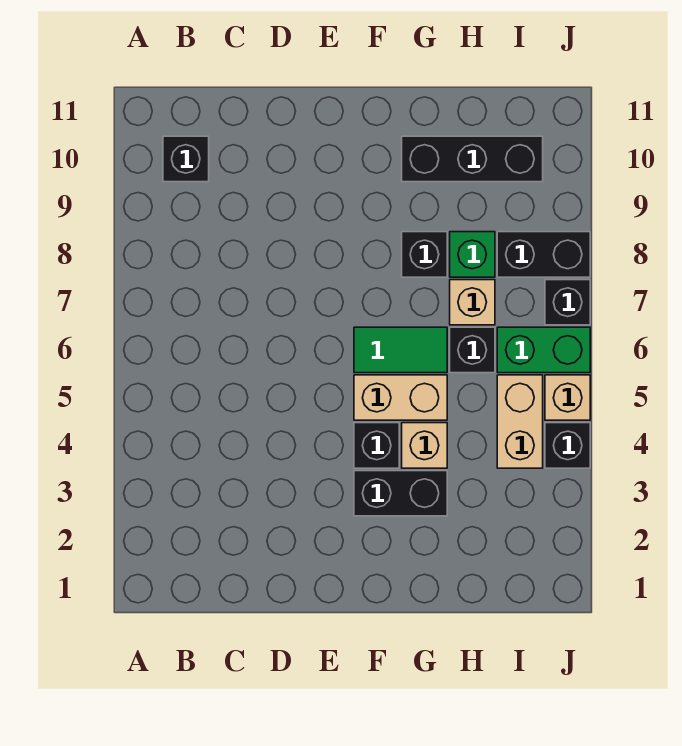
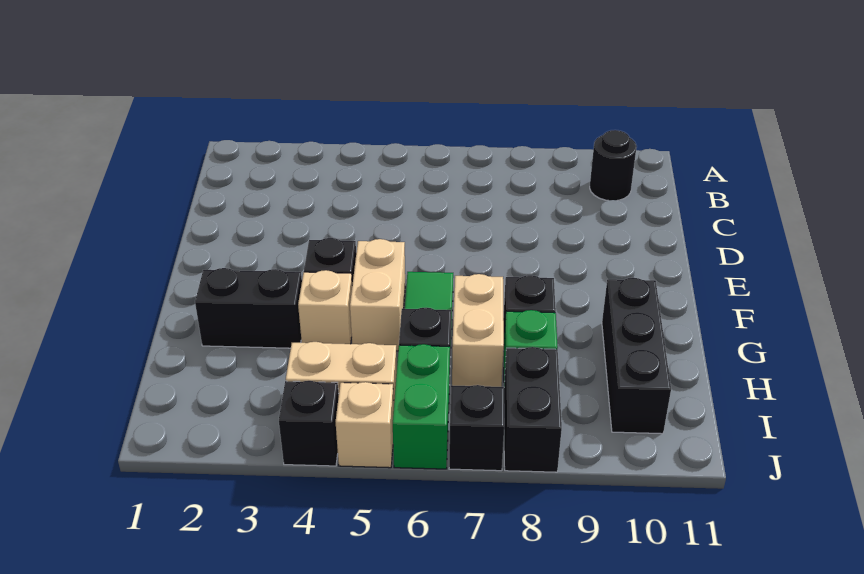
black 1x1 brick [163,136,209,182] -> black 1x1 round brick [590,130,637,201]
black 1x2 brick [354,471,447,516] -> black 1x2 brick turned to [195,268,302,348]
tan 1x1 brick [450,280,495,325] -> tan 1x2 brick [452,274,504,387]

